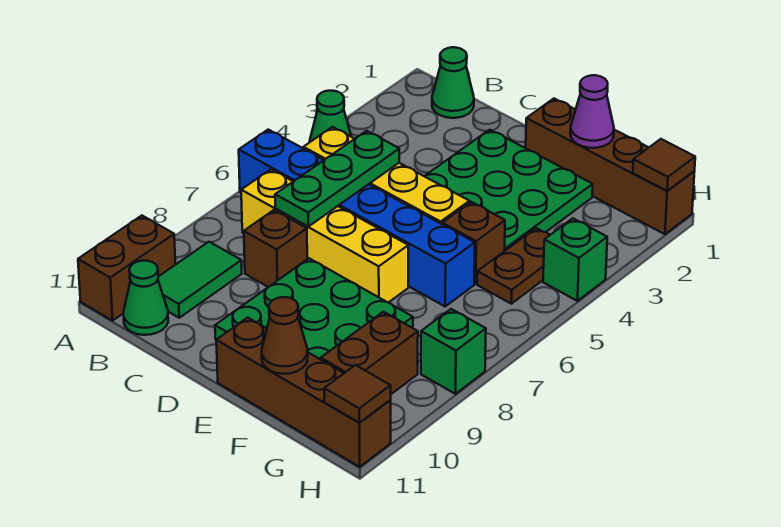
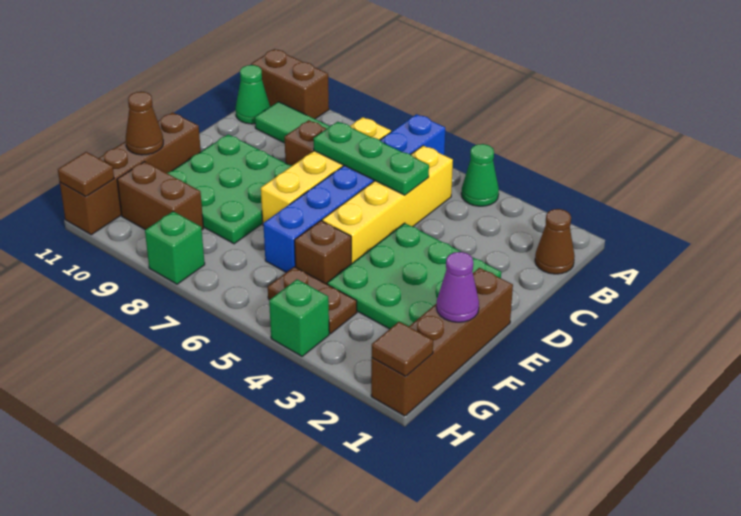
green 1x1 cone [432,47,474,118] -> brown 1x1 cone [535,209,575,274]

